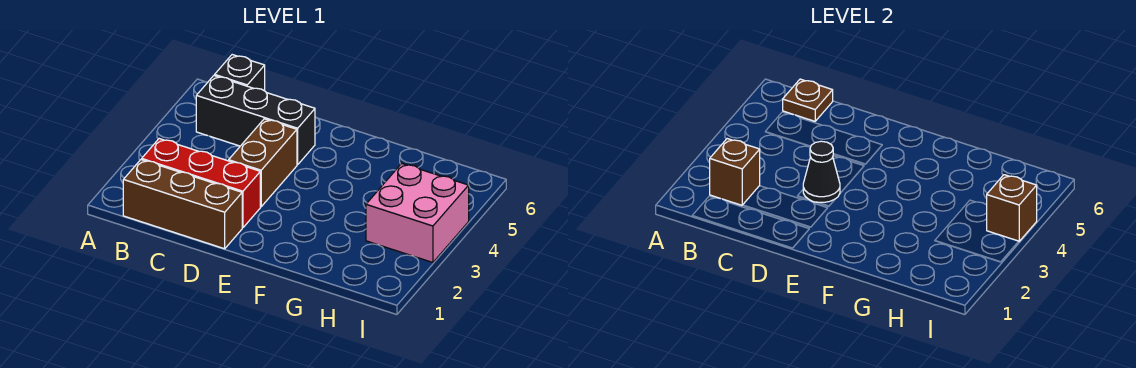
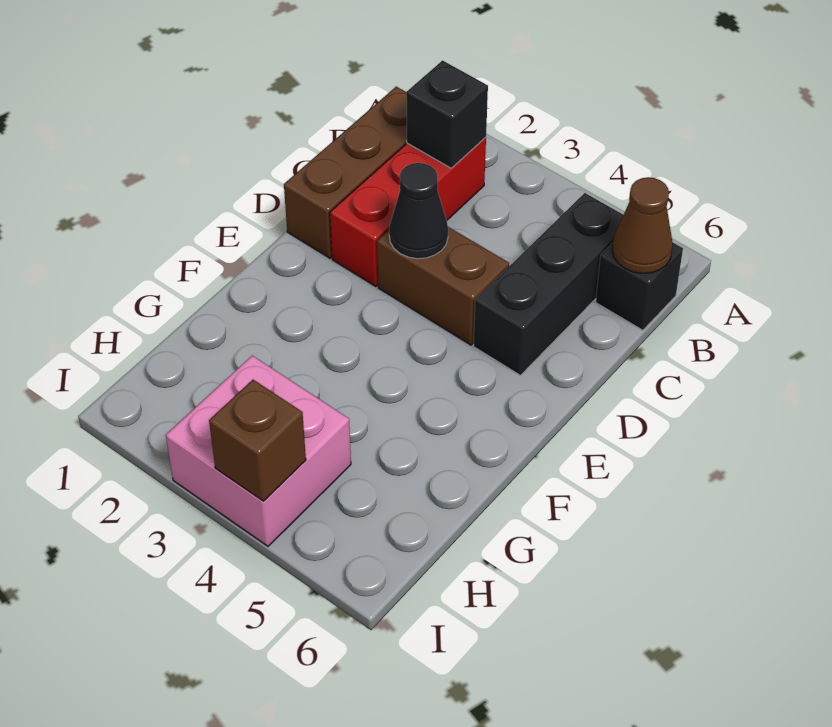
brown 1x1 brick [710,139,760,205] -> black 1x1 brick [406,60,488,168]
brown 1x1 plate [783,79,833,121] -> brown 1x1 cone [612,177,673,273]

